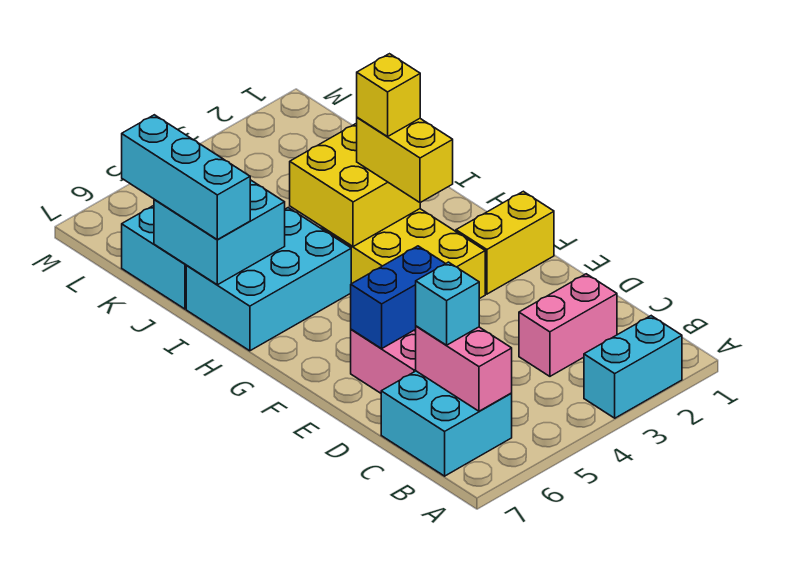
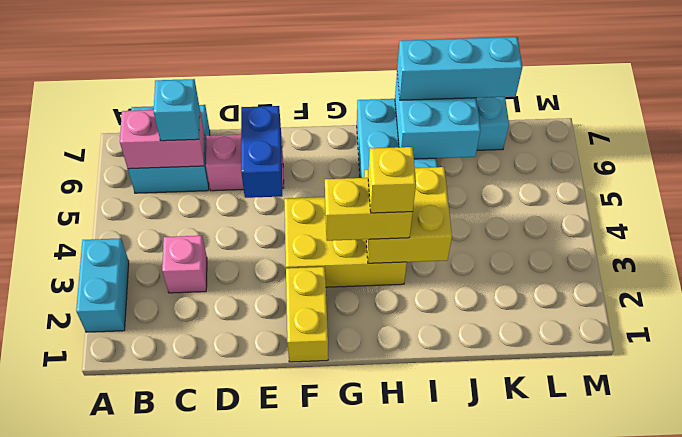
pink 1x2 brick [519,274,617,376] -> pink 1x1 brick [162,236,207,293]

